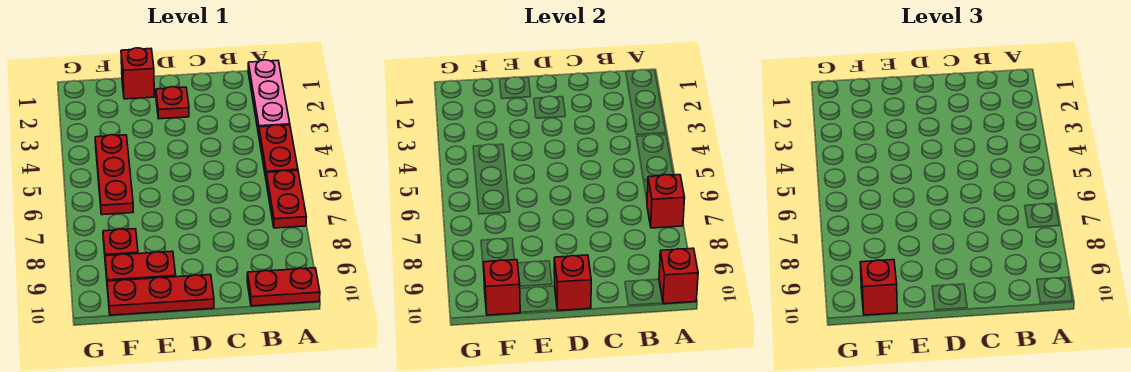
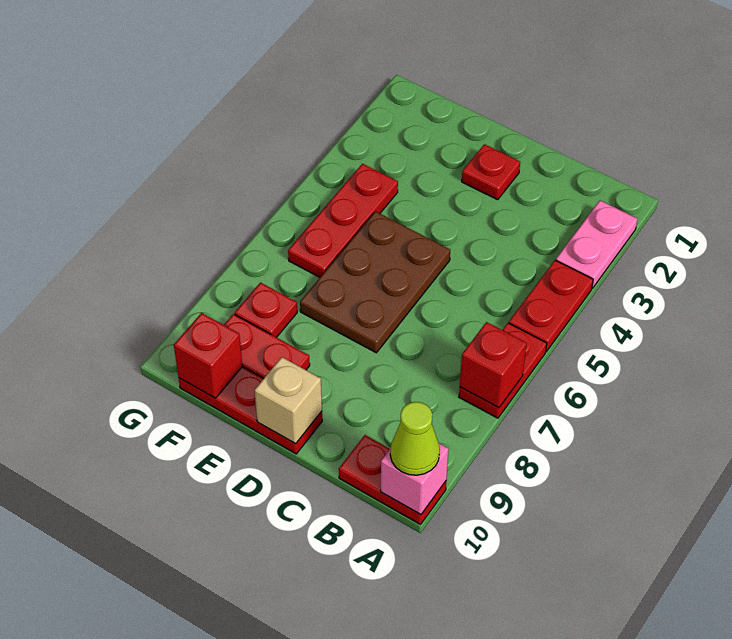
pink 1x3 plate [248,60,290,134] -> pink 1x2 plate [556,201,637,288]
red 1x1 brick [659,248,698,304] -> pink 1x1 brick [381,443,449,515]
none -> lime 1x1 cone [390,402,440,475]
none -> brown 2x3 plate [300,212,450,353]
red 1x1 brick [554,255,591,311] -> tan 1x1 brick [255,357,322,444]
red 1x1 brick [121,48,154,99] -> none
red 1x1 brick [860,260,897,315] -> none

